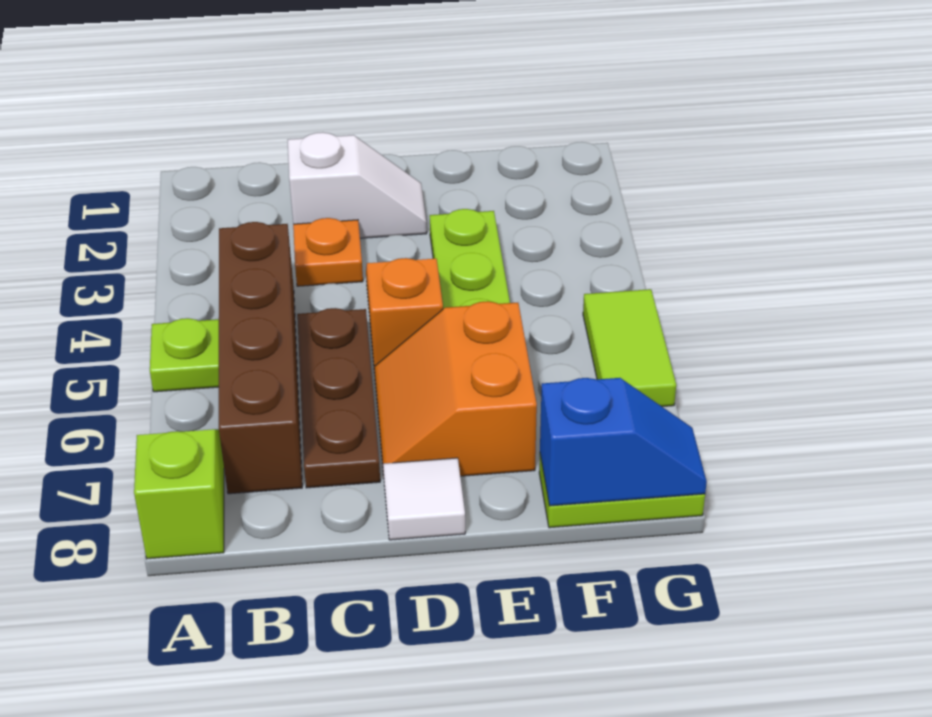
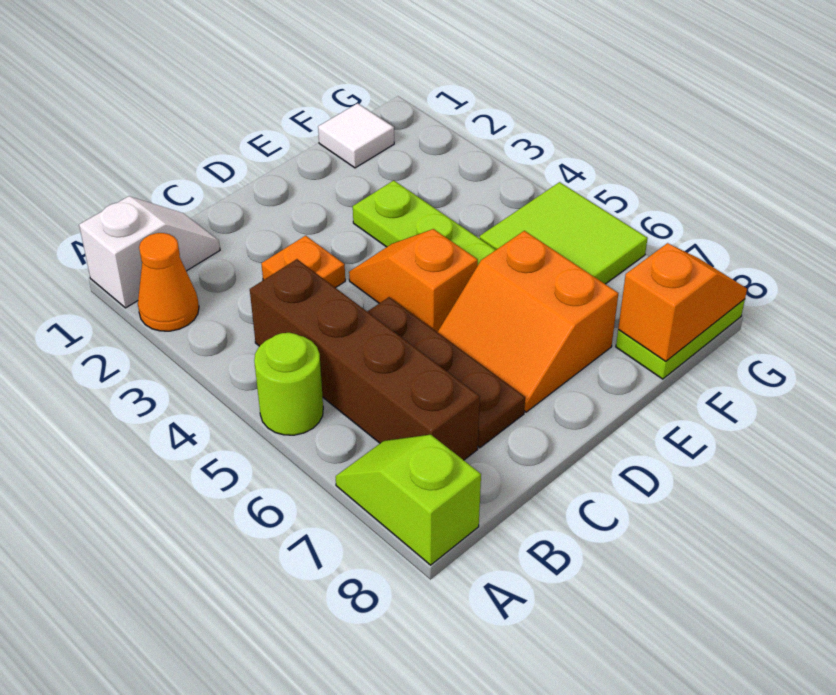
none -> orange 1x1 cone [138,233,199,331]
lime 1x1 plate [150,318,219,392] -> lime 1x1 round brick [254,333,323,435]
white 1x2 slope [288,132,427,238] -> white 1x2 slope moved to [79,196,220,308]
white 1x1 tile [383,458,465,540] -> white 1x1 tile moved to [318,103,394,168]
blue 1x2 slope [540,378,707,506] -> orange 1x2 slope [618,243,747,361]
lime 1x2 tile [583,289,676,407] -> lime 2x2 tile [480,182,648,284]

